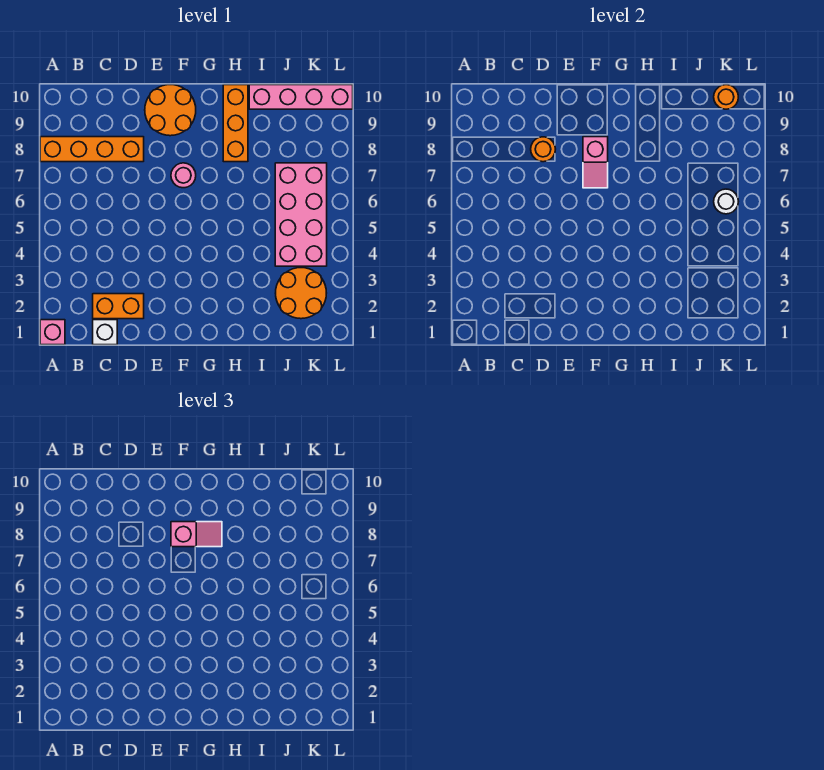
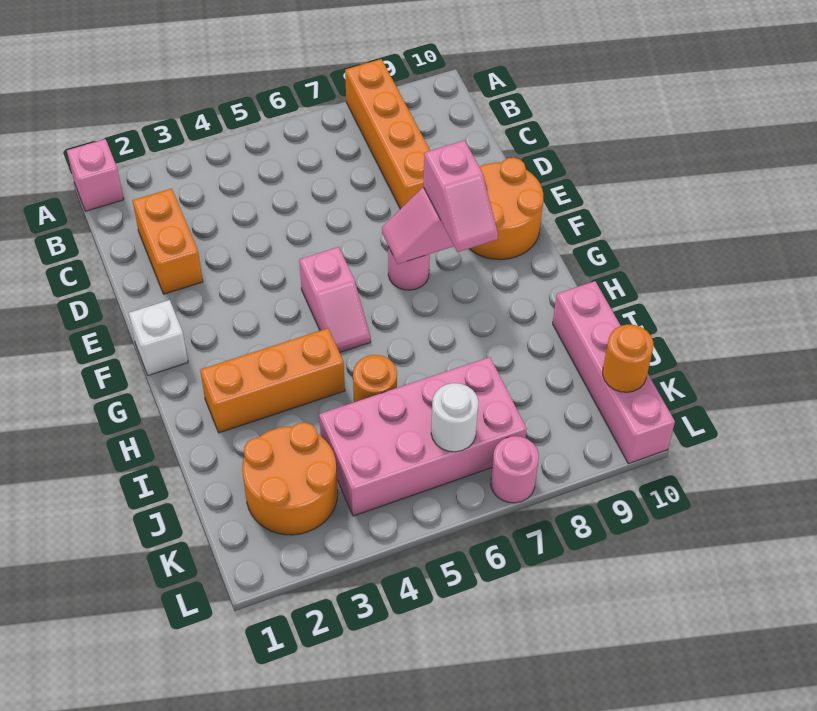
white 1x1 brick [93,320,117,345] -> white 1x1 brick moved to [129,300,188,375]
orange 1x1 round brick [531,137,555,162] -> orange 1x1 round brick moved to [353,355,397,402]
none -> pink 1x2 slope [299,247,371,353]
orange 1x3 brick [223,85,248,162] -> orange 1x3 brick moved to [200,328,345,433]
none -> pink 1x1 round brick [491,436,539,503]

